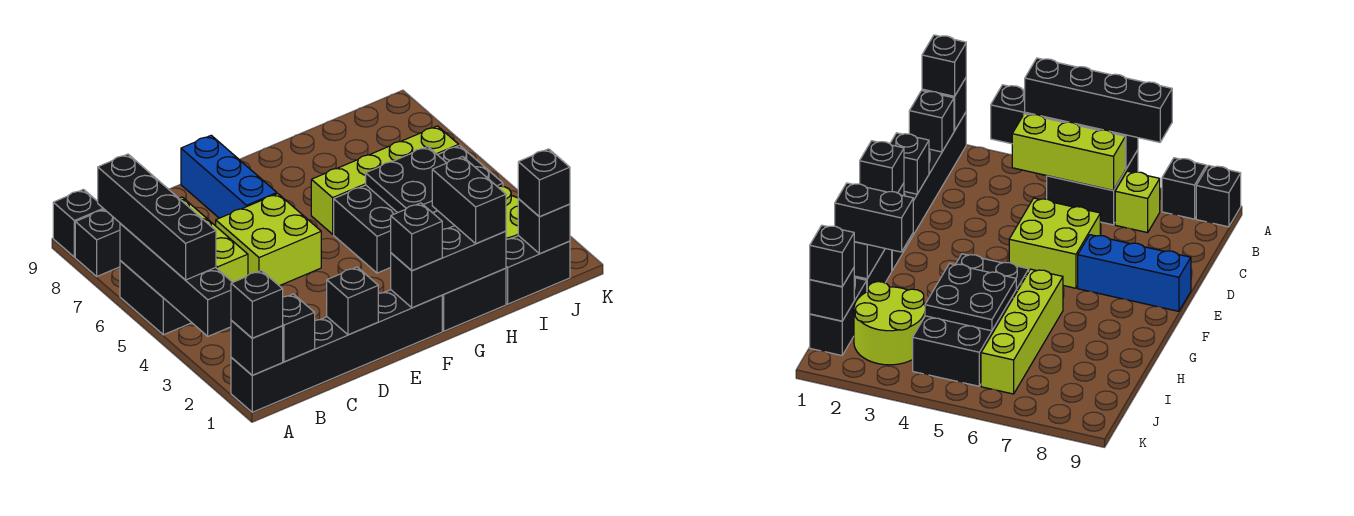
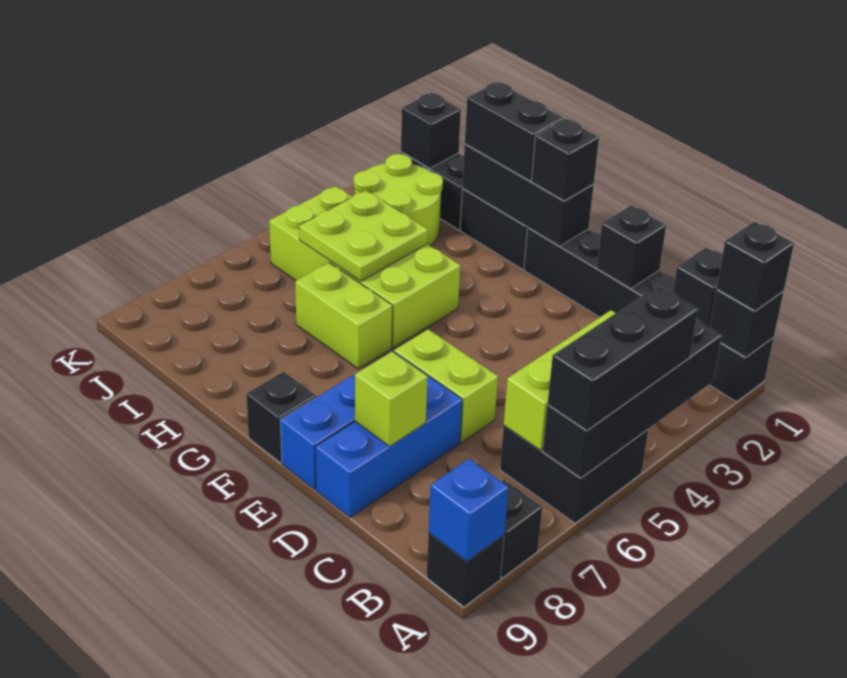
black 1x4 brick [98,154,216,280] -> black 1x3 brick [548,286,698,431]
none -> blue 1x1 brick [429,459,509,561]
lime 1x1 brick [1115,171,1160,233] -> lime 1x1 brick moved to [355,352,428,446]
lime 2x2 brick [216,194,321,286] -> lime 1x2 brick [394,329,498,442]
none -> blue 1x3 brick [315,376,462,517]
black 2x4 brick [334,145,503,273] -> lime 2x4 brick [269,186,460,348]
lime 1x4 brick [311,126,459,234] -> lime 1x2 brick [295,263,393,369]
black 1x2 brick [432,157,506,244] -> black 1x2 brick turned to [465,82,564,181]
black 2x2 plate [366,147,446,213] -> lime 2x2 plate [299,190,428,281]
black 1x1 brick [518,149,570,217] -> black 1x1 brick moved to [246,372,316,463]

